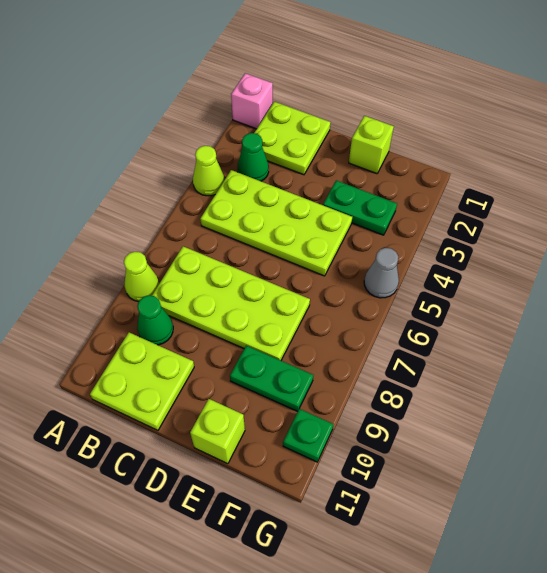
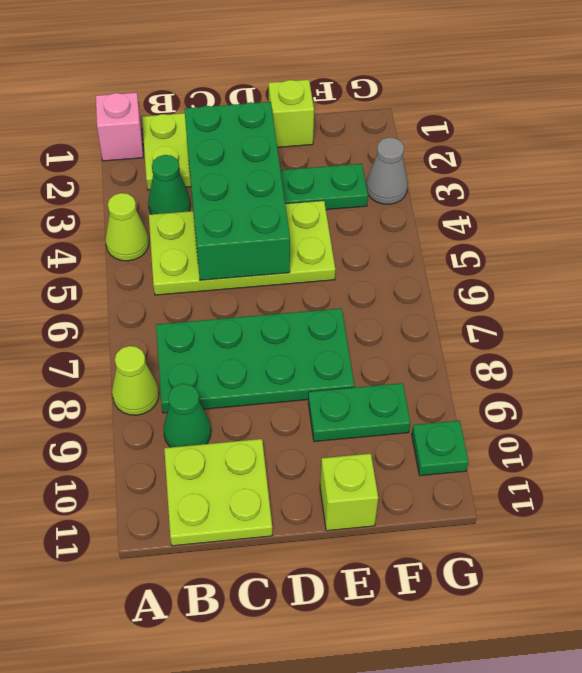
lime 2x4 plate [152,246,310,360] -> green 2x4 plate [156,308,354,413]
none -> green 2x4 brick [184,102,290,280]
grey 1x1 cone [364,248,399,298] -> grey 1x1 cone moved to [366,137,408,204]

